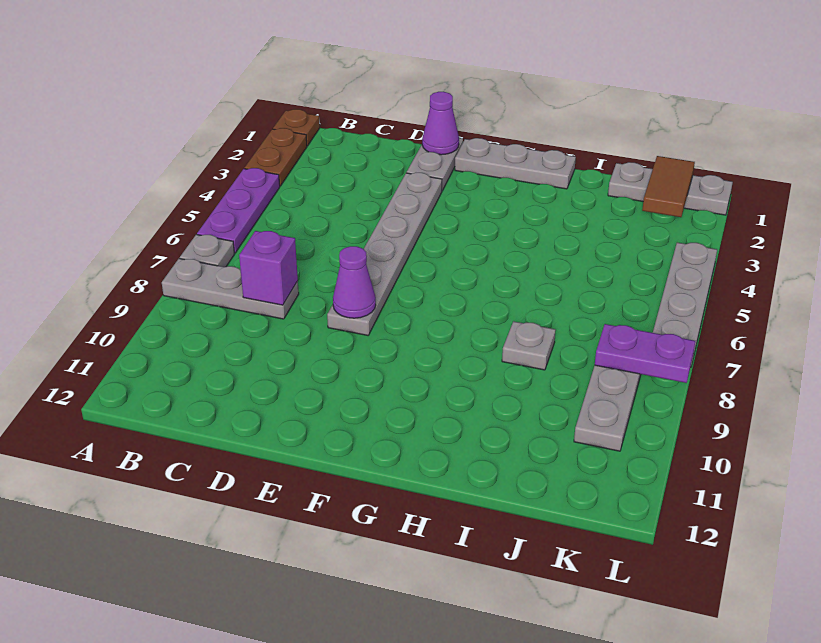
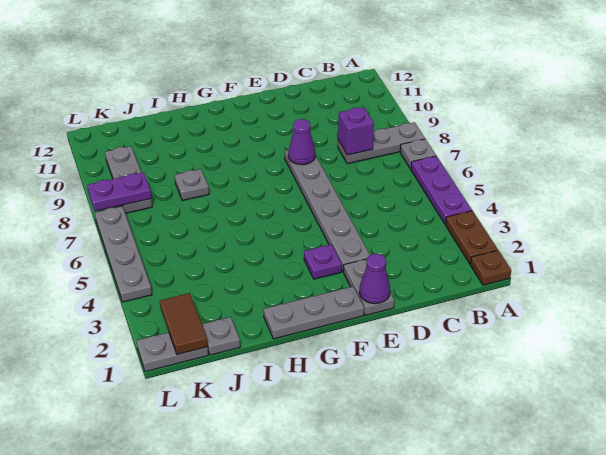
none -> purple 1x1 plate [304,244,342,279]

